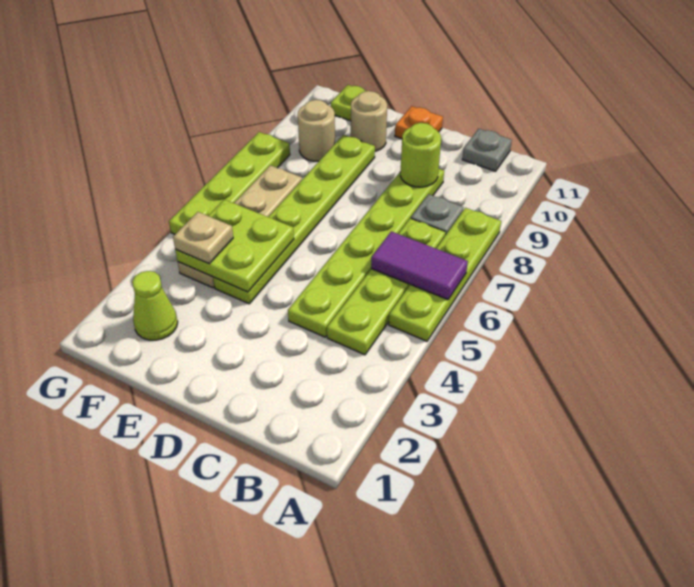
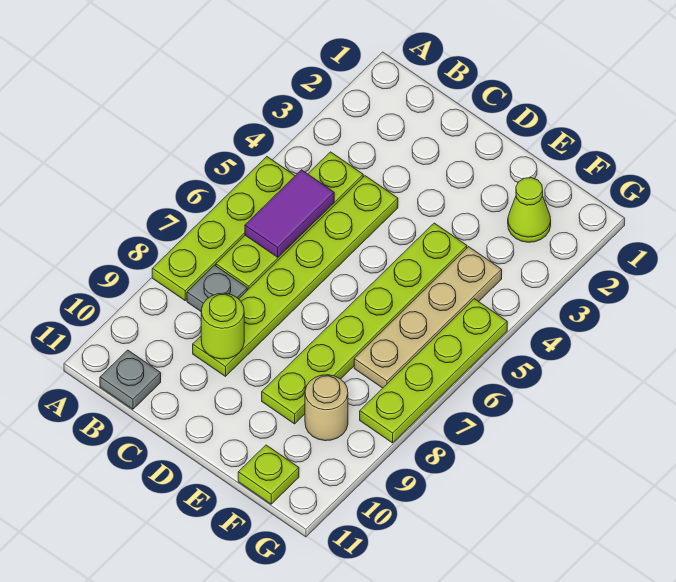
purple 1x2 tile [371,231,468,300] -> purple 1x2 tile turned to [245,170,334,257]
orange 1x1 plate [395,106,443,139] -> none
lime 2x2 plate [175,199,294,292] -> none
tan 1x1 round brick [351,91,387,151] -> none
tan 1x1 plate [173,212,233,264] -> none

